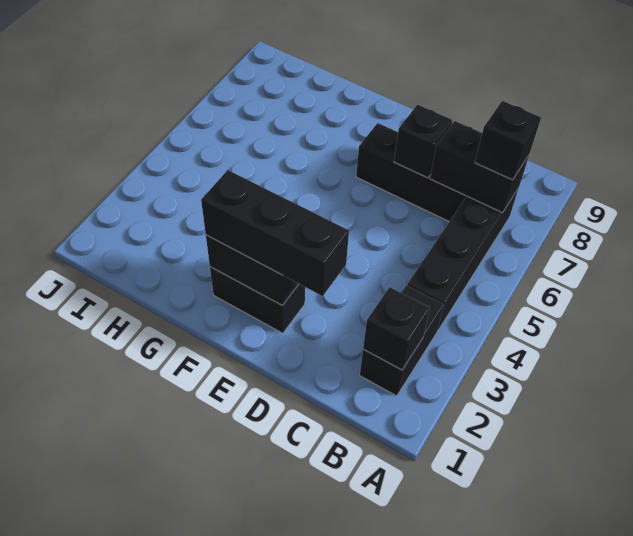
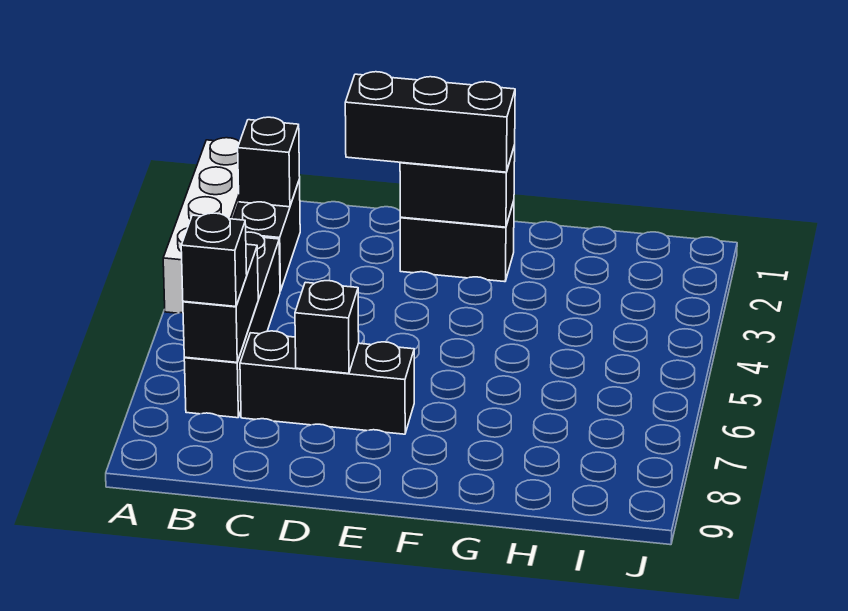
none -> white 1x4 brick [163,138,240,313]
black 1x2 brick [430,121,529,213] -> black 1x2 brick turned to [183,244,258,362]

